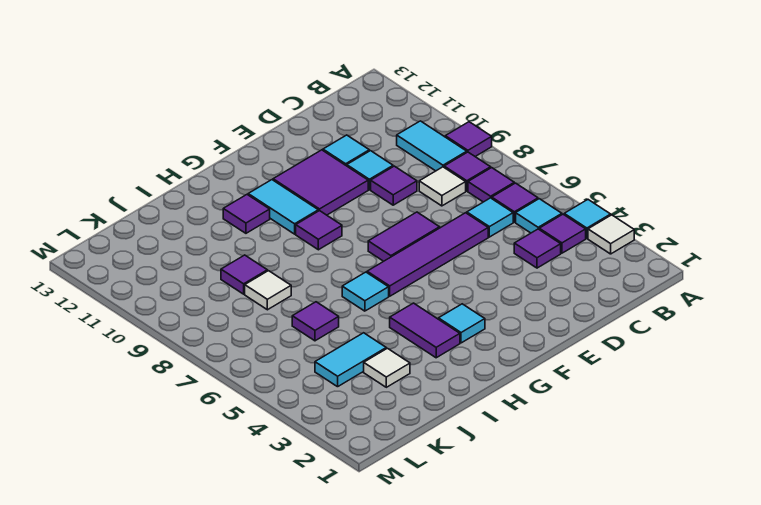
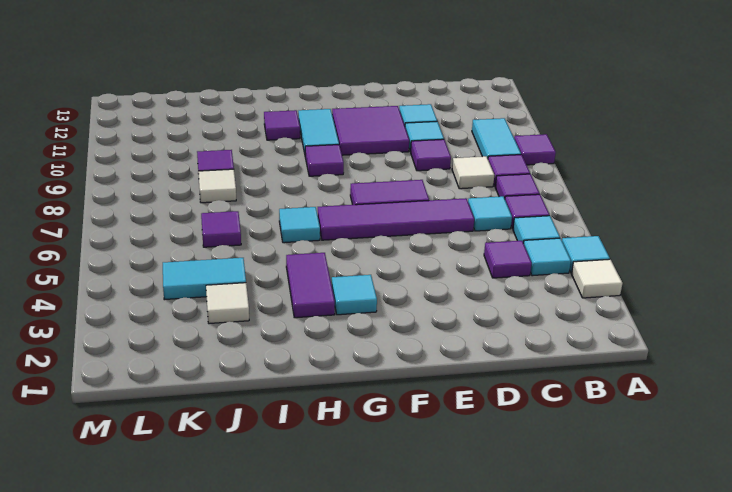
purple 1x1 tile [539,214,586,253] -> cyan 1x1 tile [524,238,571,276]

